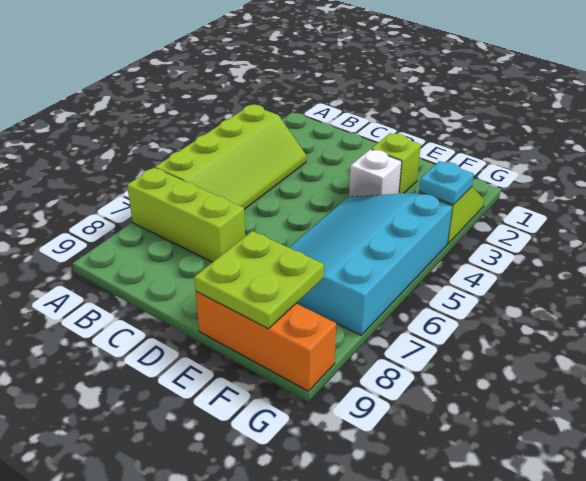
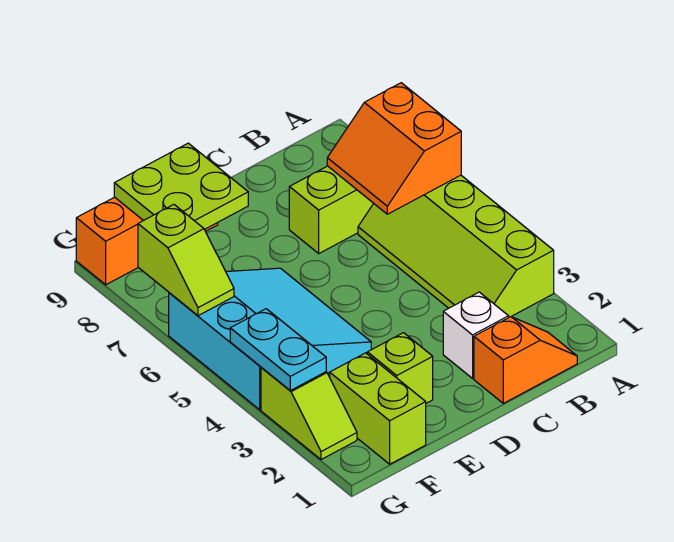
none -> orange 2x2 slope [327,83,461,214]
none -> orange 1x2 slope [474,317,577,403]
white 1x1 brick [349,149,402,197] -> white 1x1 brick moved to [443,292,509,378]
cyan 3x4 slope [289,192,453,335] -> cyan 3x3 slope [169,268,371,410]
none -> lime 1x2 brick [330,353,426,464]
cyan 1x1 plate [419,161,474,205] -> cyan 1x2 plate [230,309,326,390]
none -> lime 1x2 slope [138,205,234,316]

